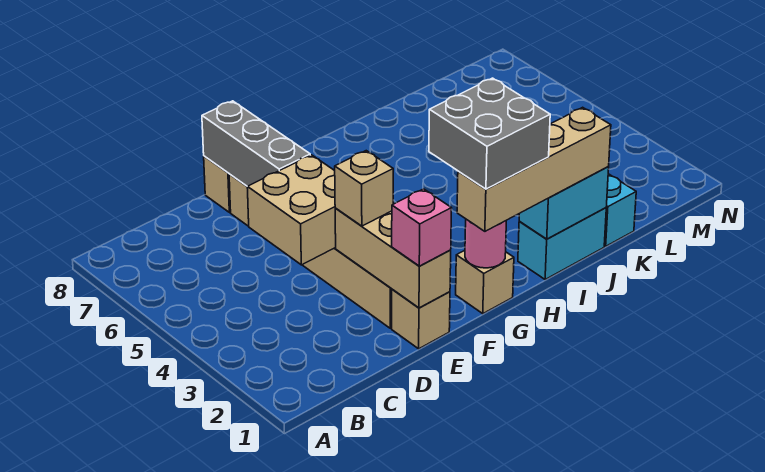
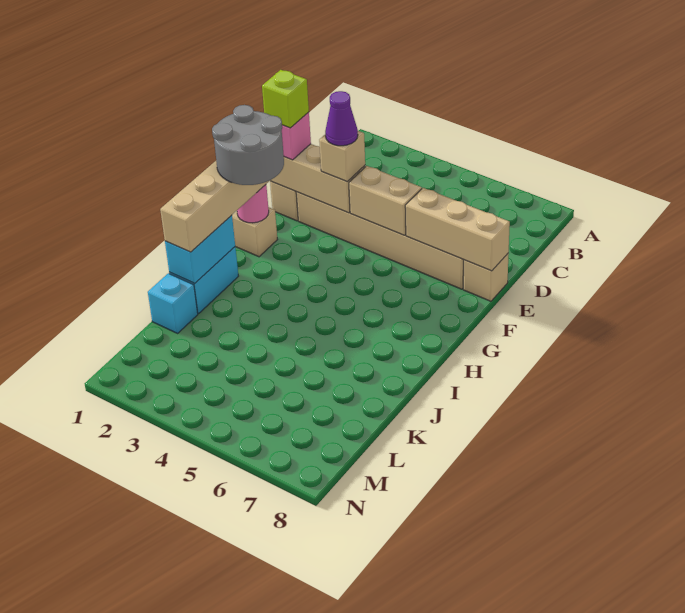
tan 2x2 brick [247,155,336,265] -> tan 1x2 brick [349,166,422,235]
none -> lime 1x1 brick [262,70,309,128]
none -> purple 1x1 cone [325,91,358,146]
grey 1x3 brick [202,101,310,186] -> tan 1x3 brick [405,188,510,271]
grey 2x2 brick [429,78,550,189] -> grey 2x2 round brick [212,105,284,185]

